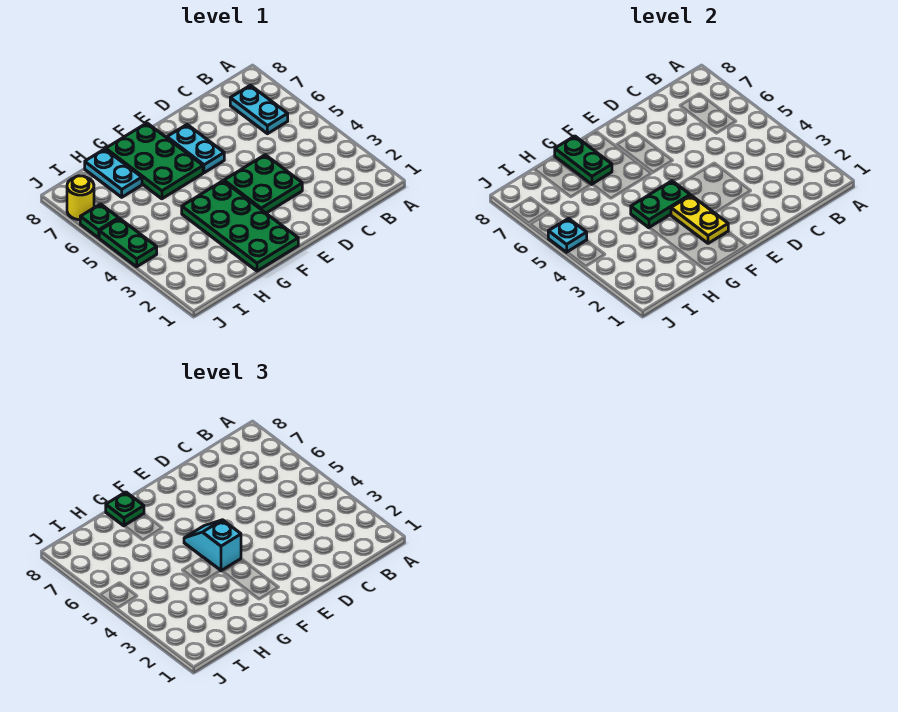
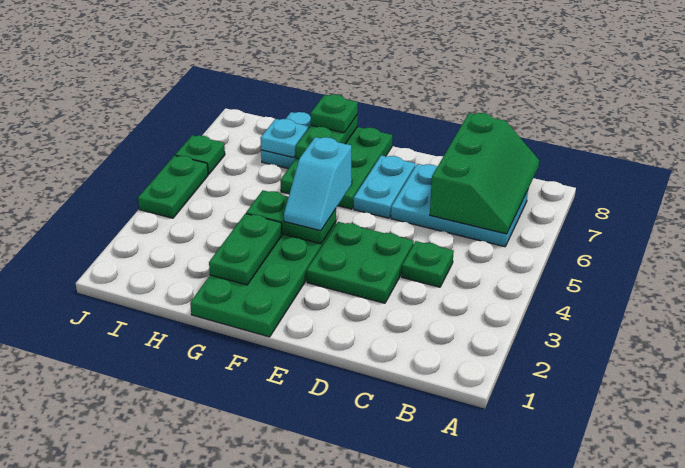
cyan 1x2 plate [230,85,288,134] -> cyan 2x3 plate [391,164,528,247]
none -> green 2x3 slope [430,113,539,234]
none -> green 1x1 plate [402,241,454,287]
yellow 1x2 plate [671,195,728,243] -> none
cyan 1x2 slope [184,520,241,571] -> cyan 1x2 slope turned to [284,137,351,231]
none -> green 1x2 plate [209,214,282,285]
cyan 1x1 plate [548,219,587,252] -> cyan 1x1 plate moved to [260,119,308,158]
yellow 1x1 round brick [67,176,94,220] -> none

